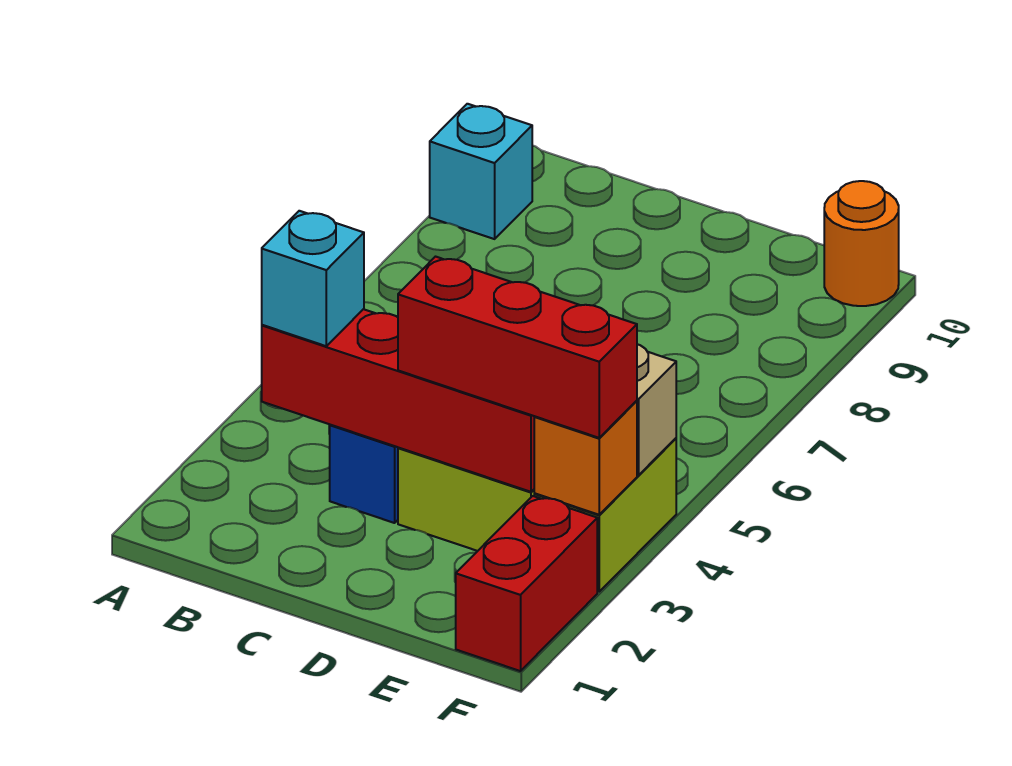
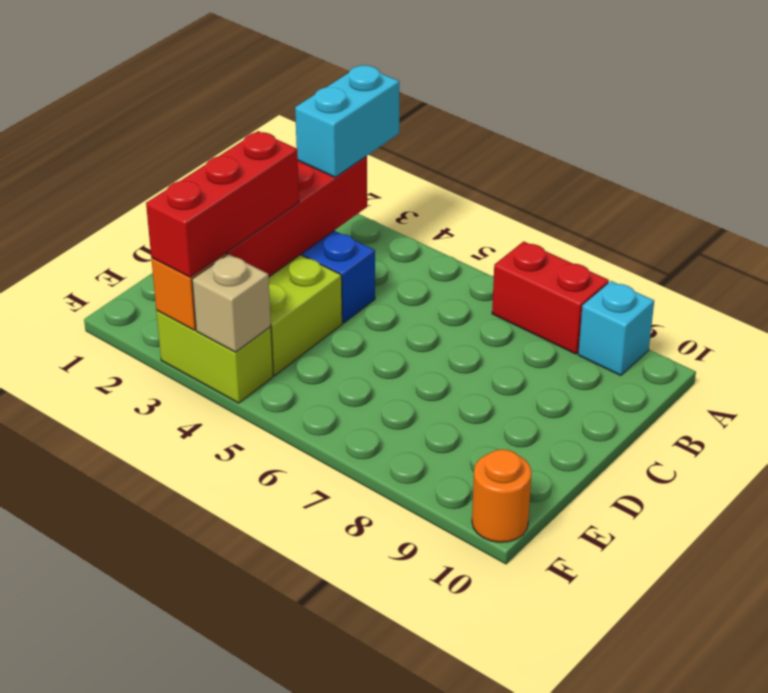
cyan 1x1 brick [262,211,364,346] -> cyan 1x2 brick [295,65,399,177]
red 1x2 brick [456,496,597,671] -> red 1x2 brick moved to [492,241,609,354]

